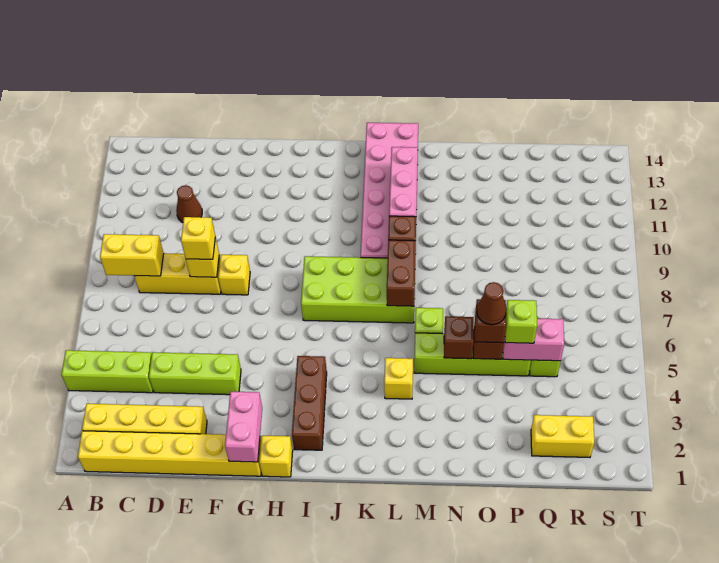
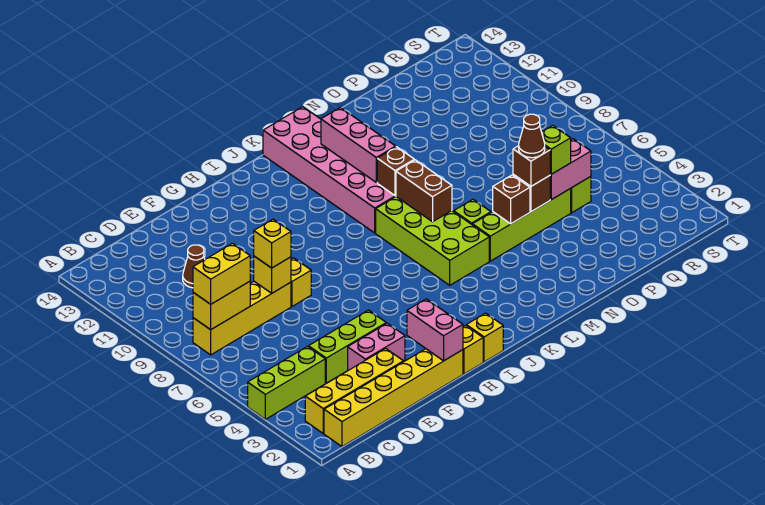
yellow 1x3 brick [134,253,221,294] -> yellow 1x4 brick [193,281,291,355]
none -> pink 1x2 brick [348,323,405,370]
brown 1x3 brick [292,356,327,450] -> none
lime 2x4 brick [301,256,415,323] -> lime 2x4 brick turned to [376,197,489,285]
yellow 1x1 brick [384,358,413,399] -> yellow 1x1 brick moved to [466,313,503,362]
yellow 1x2 brick [531,415,594,457] -> yellow 1x2 brick moved to [193,243,250,304]

